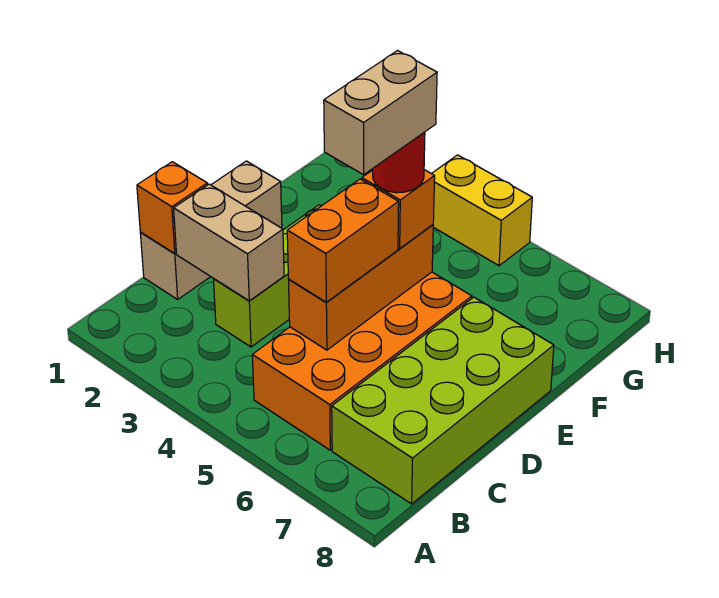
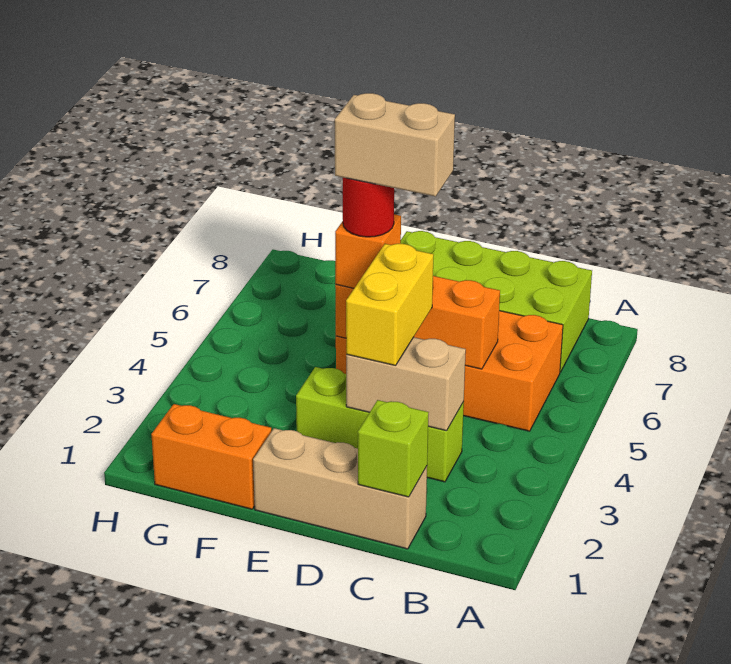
orange 1x1 brick [137,162,207,254] -> lime 1x1 brick [358,400,429,497]
tan 1x2 brick [174,184,284,301] -> tan 1x2 brick turned to [346,337,466,431]
orange 1x2 brick [287,179,399,302] -> orange 1x2 brick moved to [151,404,272,509]
yellow 1x2 brick [432,155,532,266] -> yellow 1x2 brick moved to [346,244,434,366]

